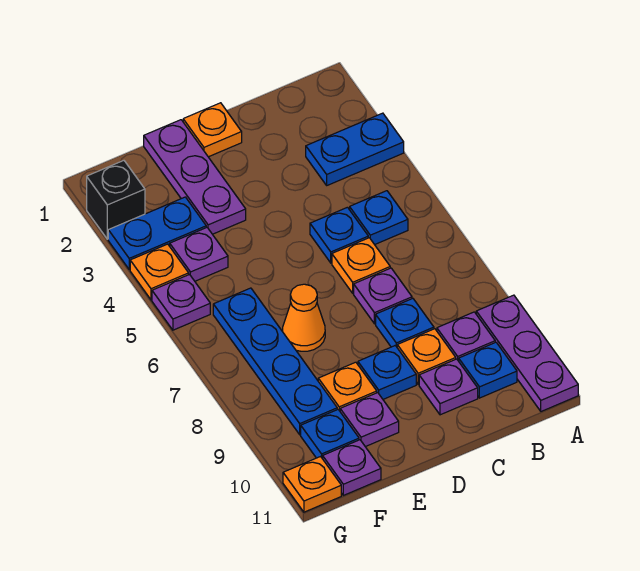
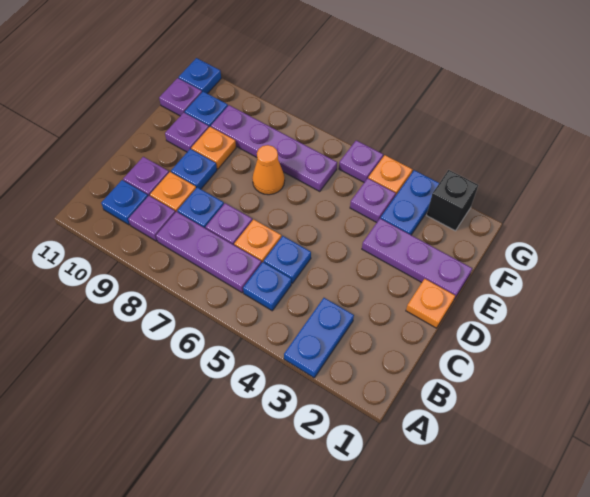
purple 1x3 plate [476,295,578,411] -> purple 1x3 plate moved to [156,212,261,293]
blue 1x4 plate [213,288,337,435] -> purple 1x4 plate [211,105,337,191]
orange 1x1 plate [283,457,341,512] -> blue 1x1 plate [179,58,221,94]

